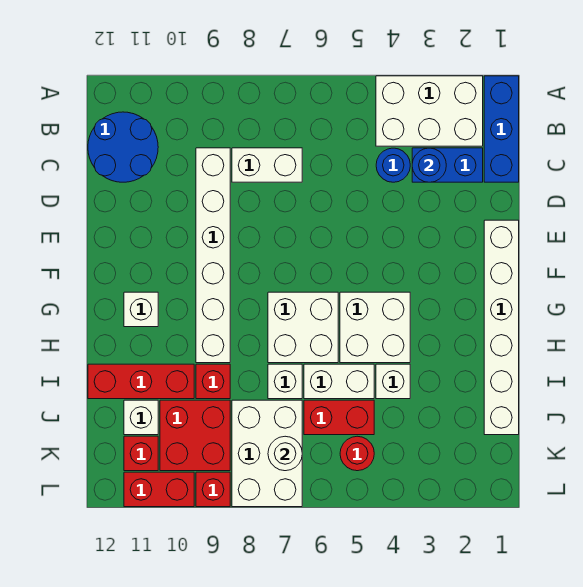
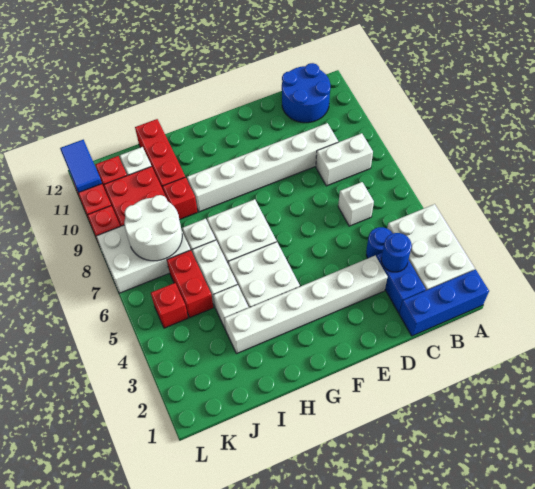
white 1x2 brick [232,148,302,182] -> white 1x2 brick turned to [316,133,373,186]
white 1x6 brick [484,220,519,435] -> white 1x6 brick moved to [224,256,388,354]
white 1x1 brick [124,292,158,327] -> white 1x1 brick moved to [338,182,374,226]
red 1x1 round brick [340,436,374,471] -> red 1x1 brick [151,283,188,328]
white 1x1 round brick [268,436,302,471] -> white 2x2 round brick [124,195,182,261]
none -> blue 1x2 tile [60,140,102,193]

